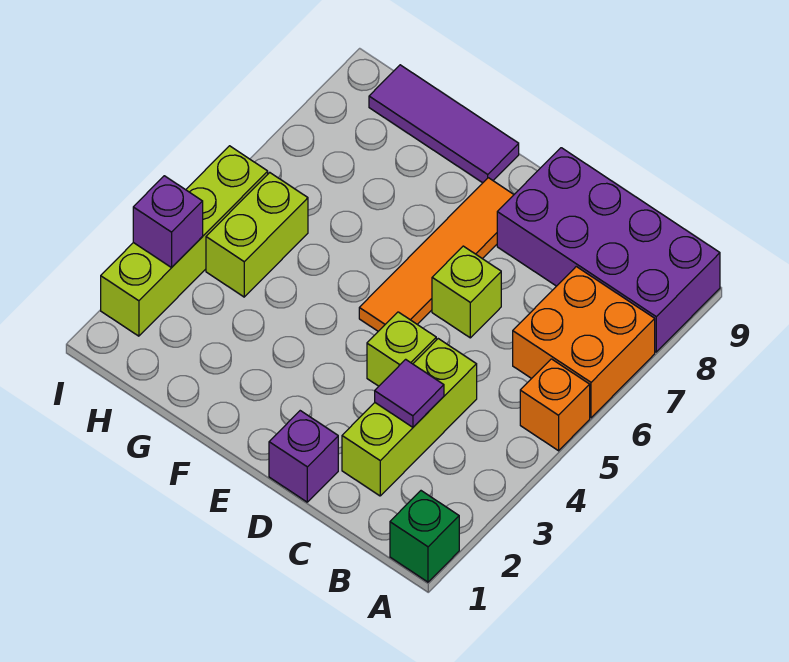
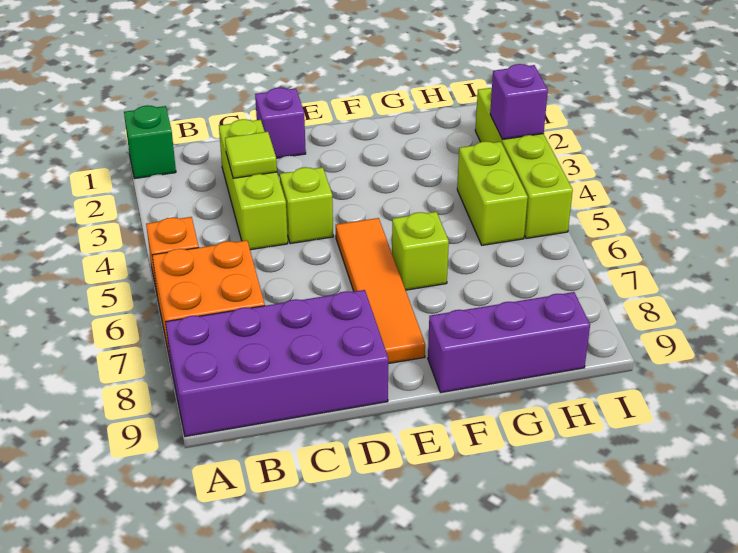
purple 1x1 tile [375,359,444,427] -> lime 1x1 tile [225,132,277,178]
lime 1x1 brick [432,246,501,338] -> lime 1x1 brick moved to [392,212,449,290]
purple 1x3 tile [369,65,519,183] -> purple 1x3 brick [428,292,590,393]

